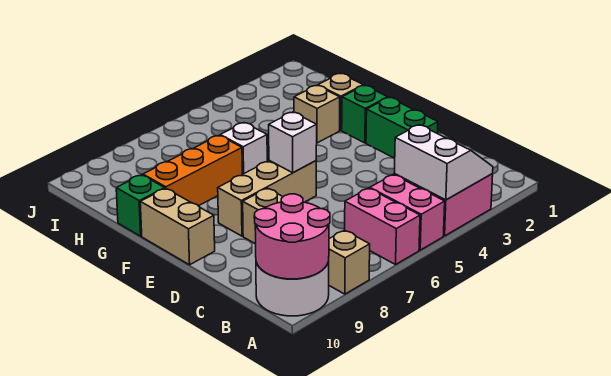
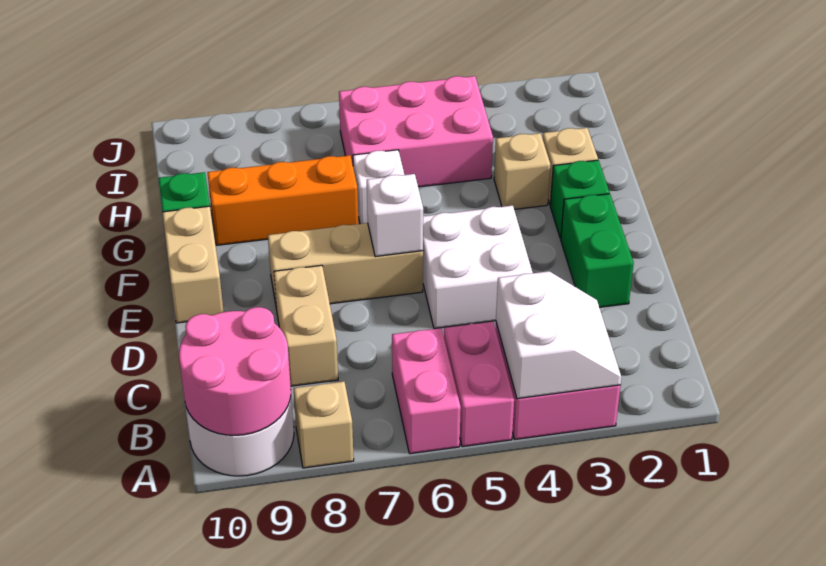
none -> white 2x2 brick [423,205,533,329]
none -> pink 2x3 brick [339,76,493,187]

